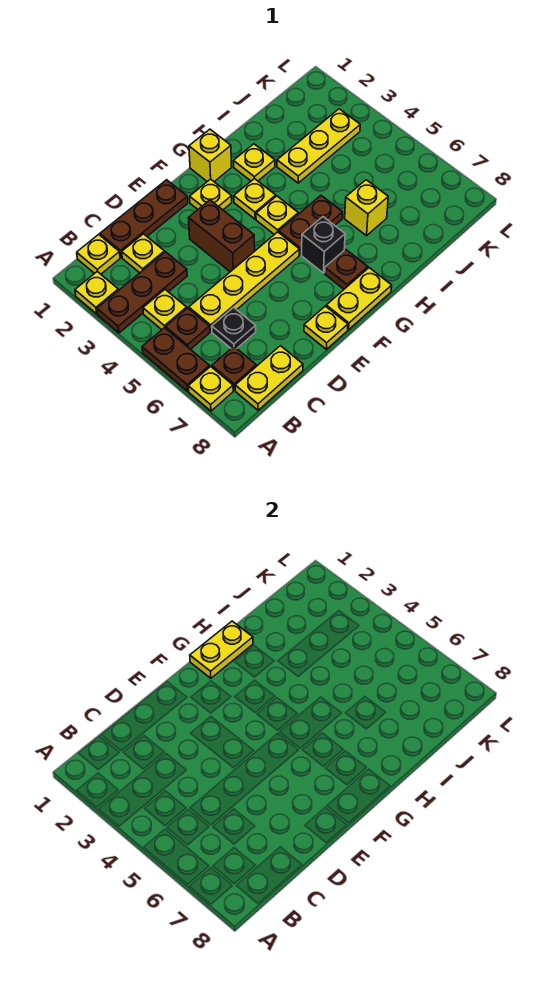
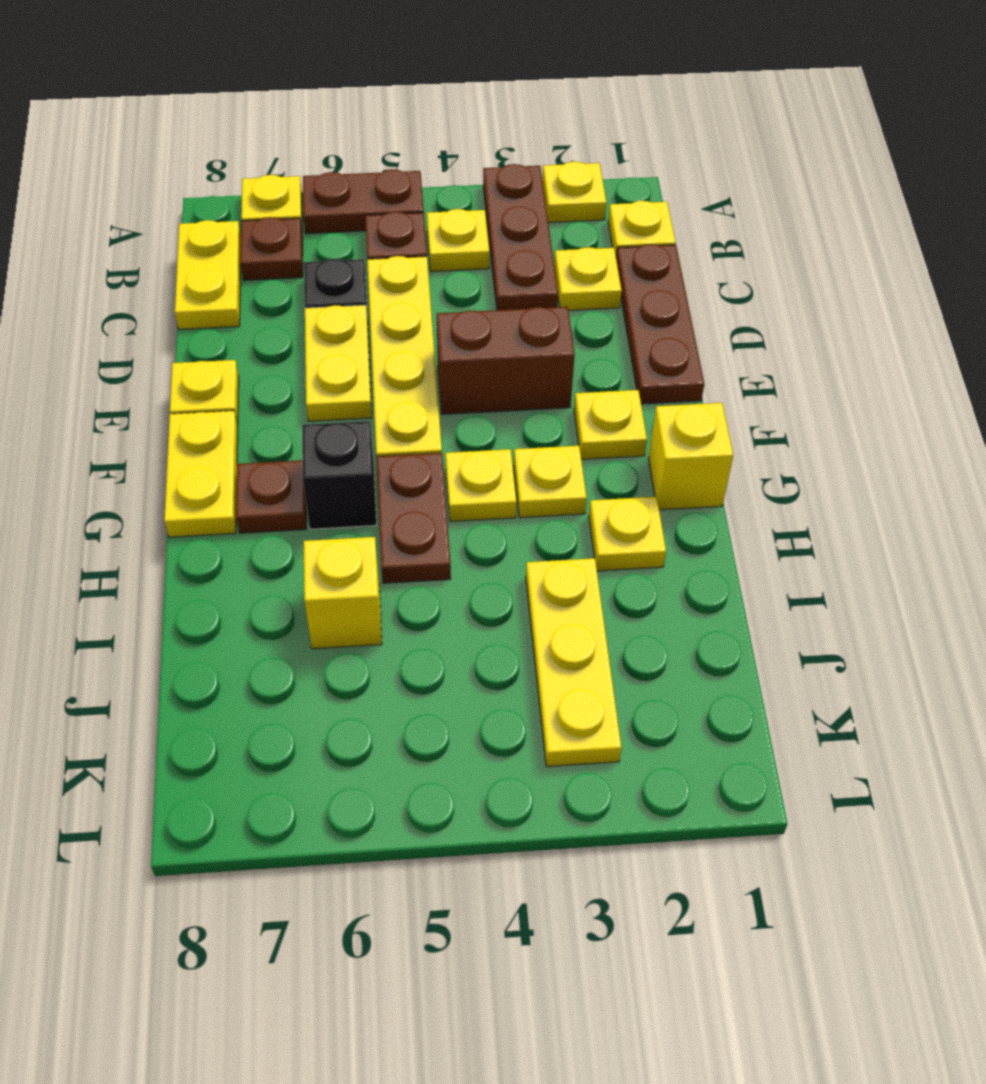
yellow 1x2 plate [190,621,253,678] -> yellow 1x2 plate moved to [305,305,372,421]

